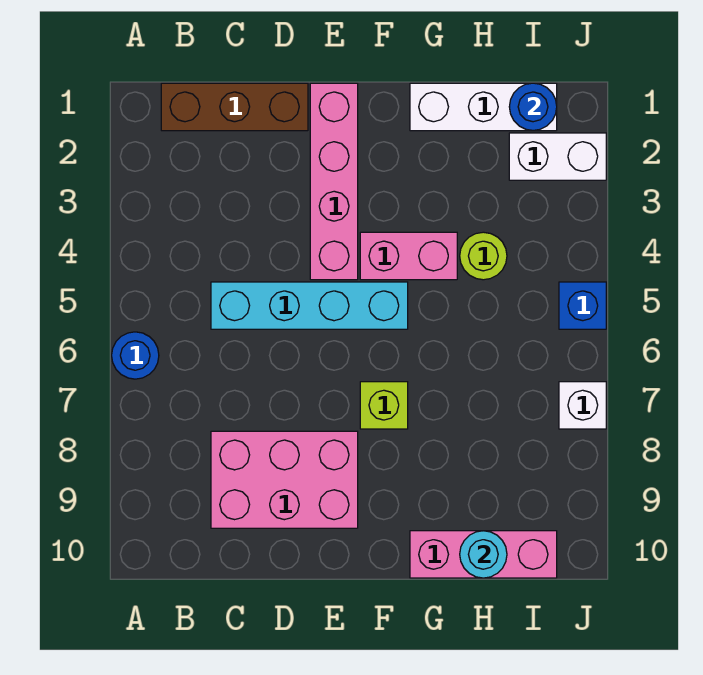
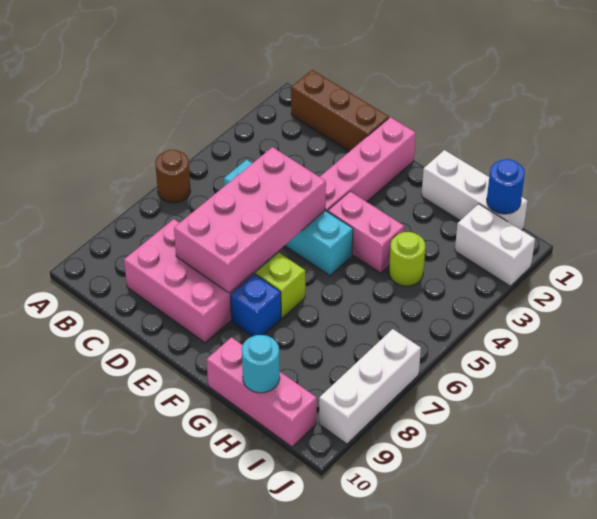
blue 1x1 round brick [112,332,159,379] -> brown 1x1 round brick [155,150,191,203]
none -> pink 2x4 brick [174,147,326,293]
blue 1x1 brick [559,282,606,329] -> blue 1x1 brick moved to [230,274,281,336]
white 1x1 brick [559,382,606,429] -> white 1x3 brick [319,329,421,444]

